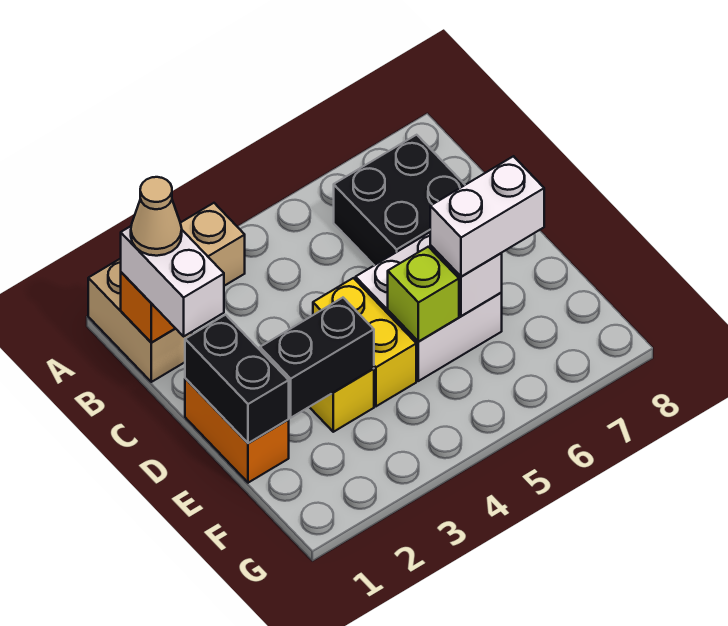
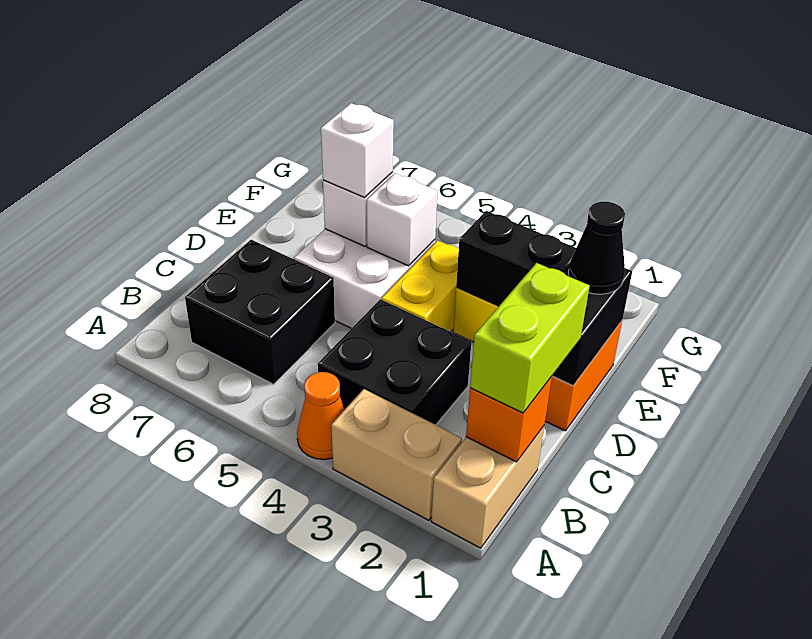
none -> orange 1x1 cone [297,372,345,460]
white 1x2 brick [121,226,224,336] -> lime 1x2 brick [470,263,590,413]
tan 1x1 cone [131,177,182,256] -> none
none -> black 2x2 brick [318,299,471,425]
none -> black 1x1 cone [569,202,625,294]
lime 1x1 brick [388,247,459,342] -> white 1x1 brick [367,173,438,266]
white 1x2 brick [430,156,544,277] -> white 1x1 brick [321,103,394,197]

